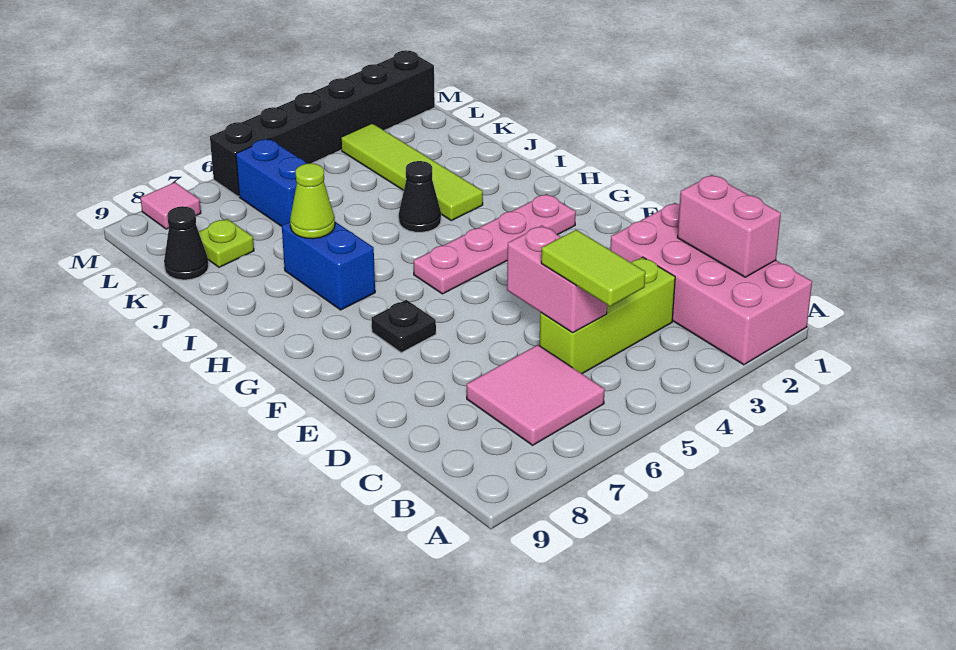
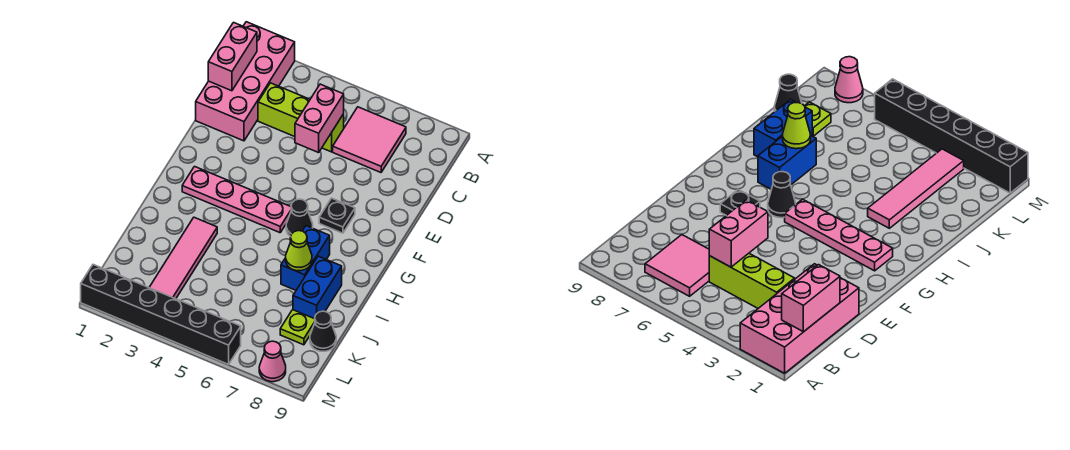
lime 1x2 tile [541,230,645,306] -> none
lime 1x4 tile [341,123,483,221] -> pink 1x4 tile [149,217,217,299]
black 1x1 cone [399,161,441,232] -> black 1x1 cone moved to [286,199,313,237]
blue 1x2 brick [236,139,308,226] -> blue 1x2 brick moved to [293,256,342,319]
pink 1x1 tile [141,182,201,229] -> pink 1x1 cone [259,341,286,382]

